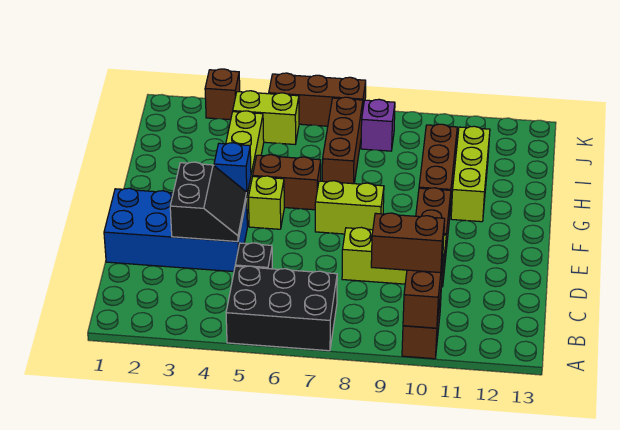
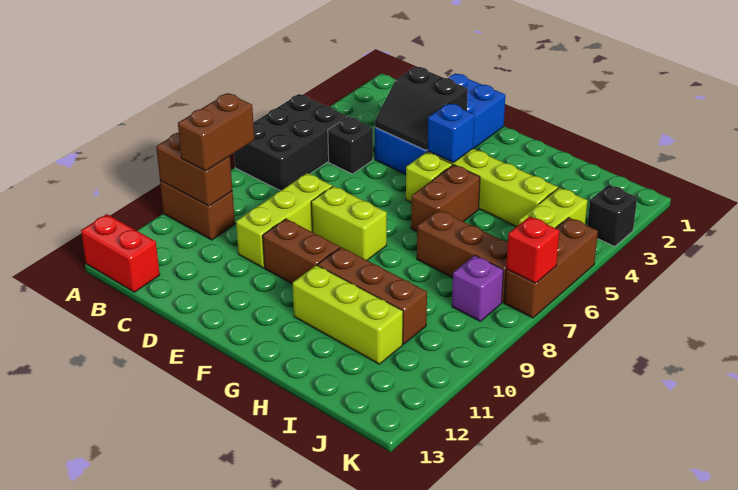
none -> red 1x2 brick [81,214,160,292]
lime 1x2 brick [315,181,384,234] -> lime 1x2 brick turned to [311,186,387,260]
brown 1x1 brick [205,69,240,120] -> black 1x1 brick [587,185,637,246]
none -> red 1x1 brick [506,216,559,283]

